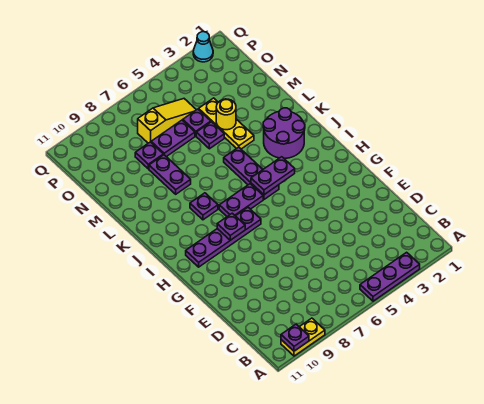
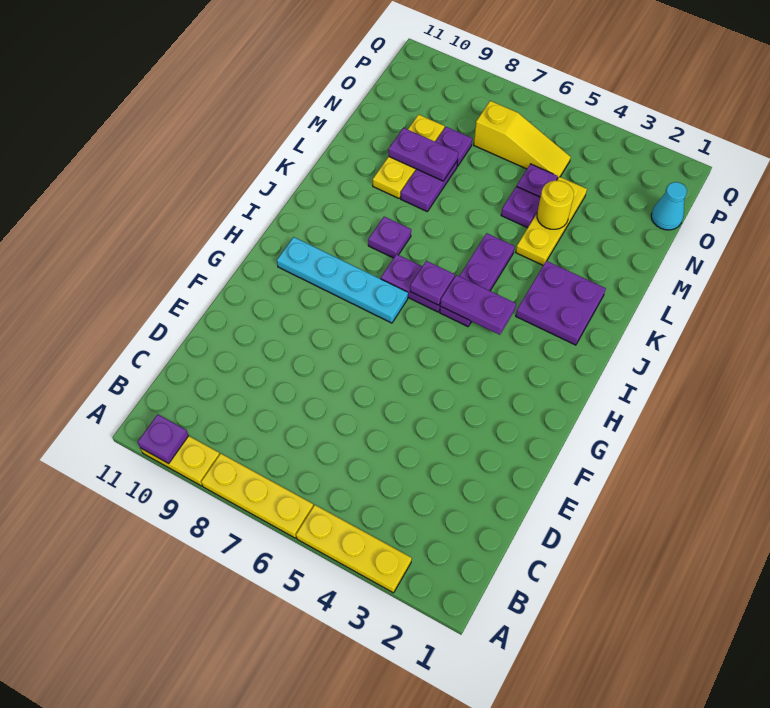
purple 1x3 plate [360,252,420,301] -> yellow 1x3 plate [296,505,412,593]
none -> yellow 1x3 plate [201,454,314,538]
purple 1x4 plate [186,208,261,267] -> cyan 1x4 plate [277,237,408,323]
purple 1x1 plate [217,213,245,240] -> purple 1x1 plate moved to [410,261,455,305]
purple 2x2 round brick [263,108,305,158] -> purple 2x2 plate [516,261,606,345]
none -> yellow 1x3 plate [373,114,445,198]
purple 1x2 plate [151,120,195,157] -> purple 1x2 plate moved to [389,128,458,181]
cyan 1x1 cone [193,32,213,62] -> cyan 1x1 cone moved to [651,182,687,230]

